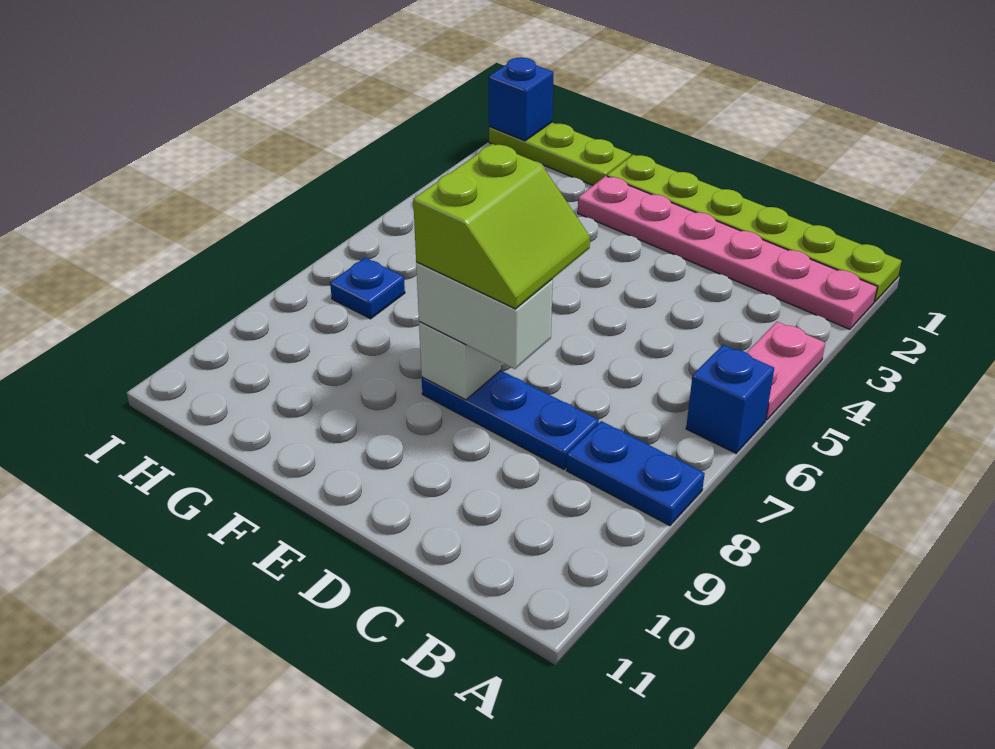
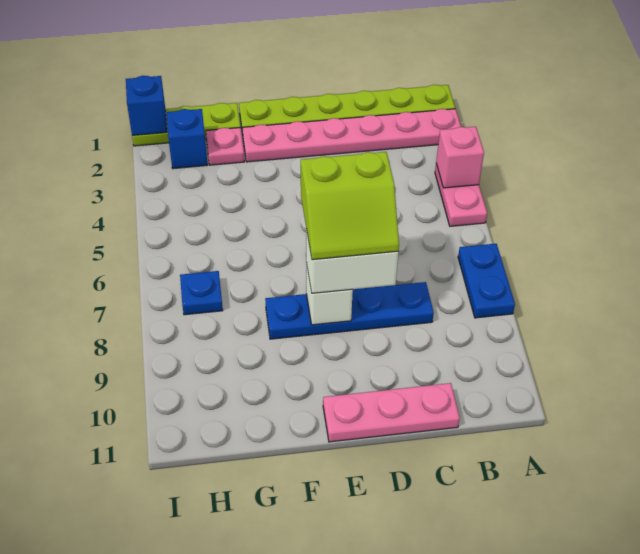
none -> pink 1x1 brick [436,127,484,188]
blue 1x1 brick [686,345,774,453] -> blue 1x1 brick moved to [166,109,208,169]
blue 1x2 plate [566,421,705,526] -> blue 1x2 plate turned to [458,244,515,318]
blue 1x3 plate [422,370,599,469] -> blue 1x4 plate [265,282,434,339]
none -> pink 1x3 plate [323,383,460,442]
lime 2x2 slope [413,144,590,309] -> lime 2x2 slope turned to [301,152,399,260]
none -> pink 1x1 plate [206,128,244,165]

